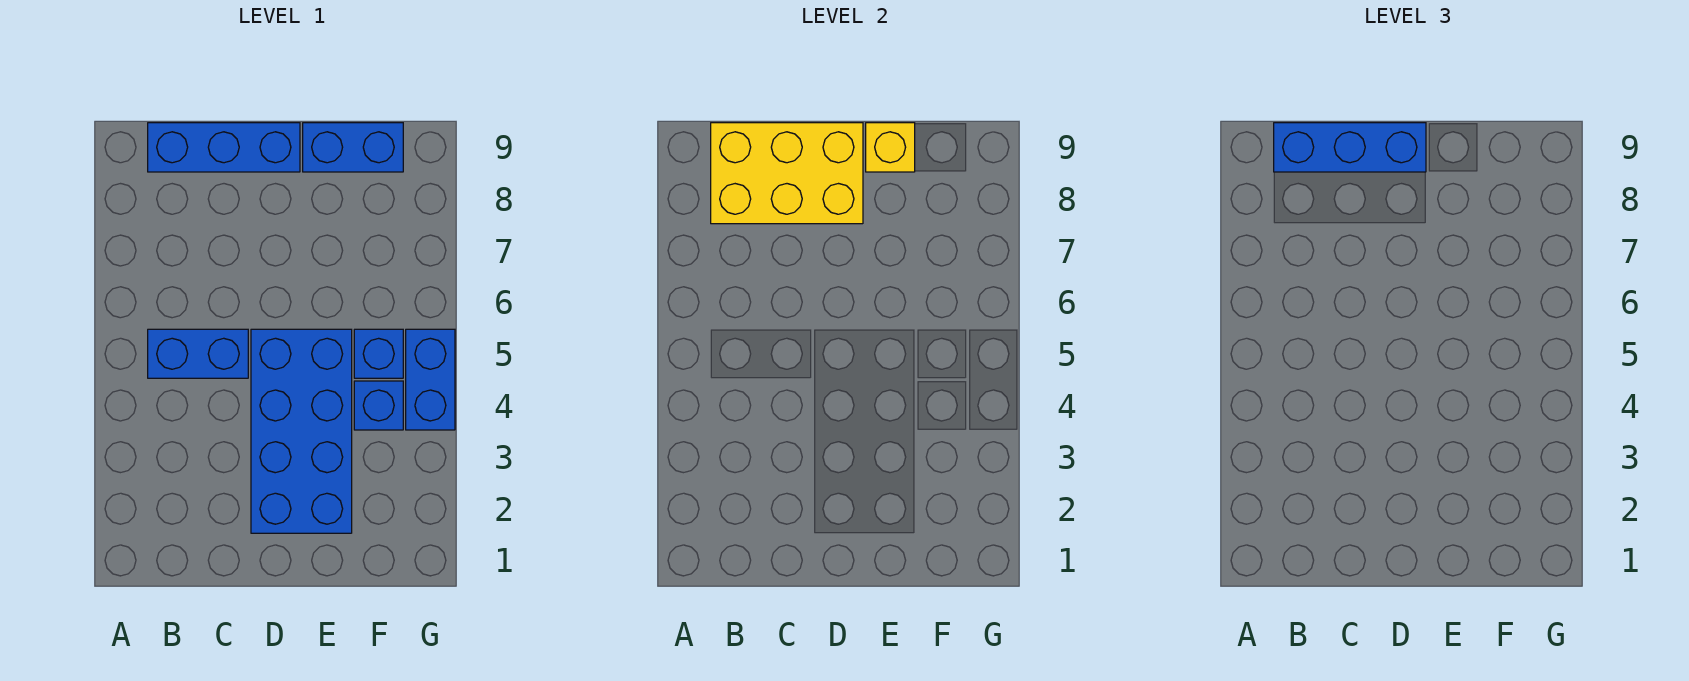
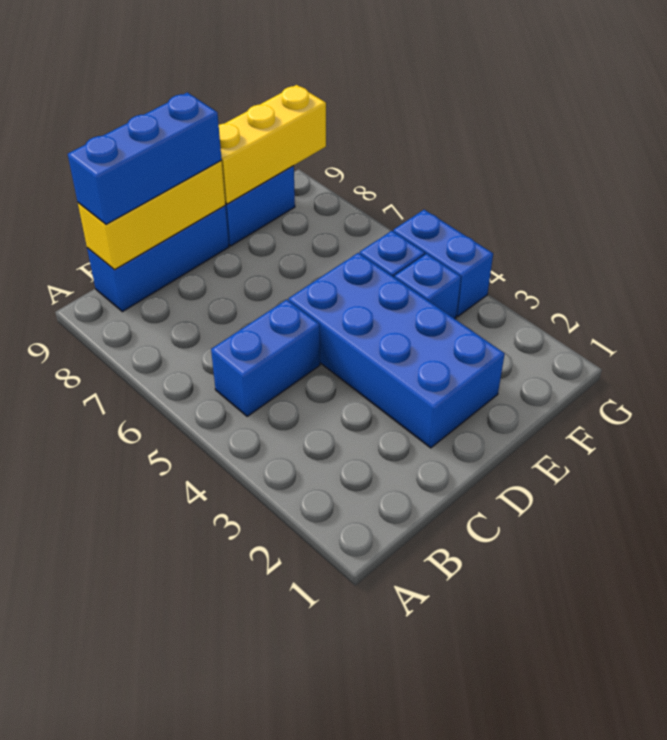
yellow 2x3 brick [711,123,863,224] -> yellow 1x3 brick [78,161,225,270]
yellow 1x1 brick [866,123,915,172] -> yellow 1x3 brick [219,85,326,204]

